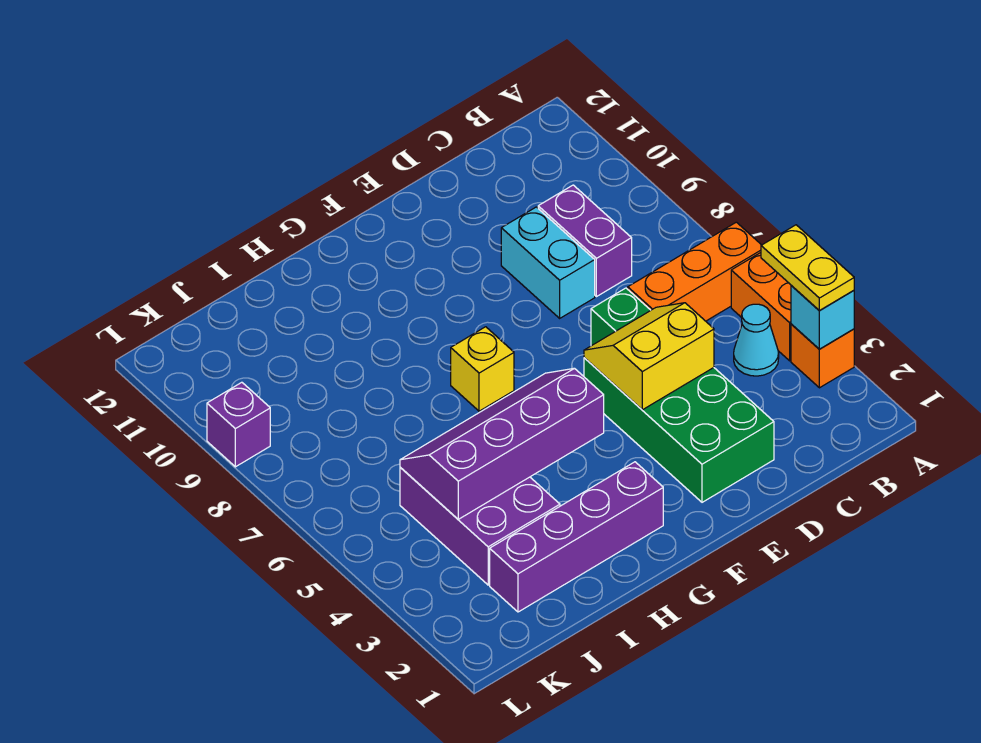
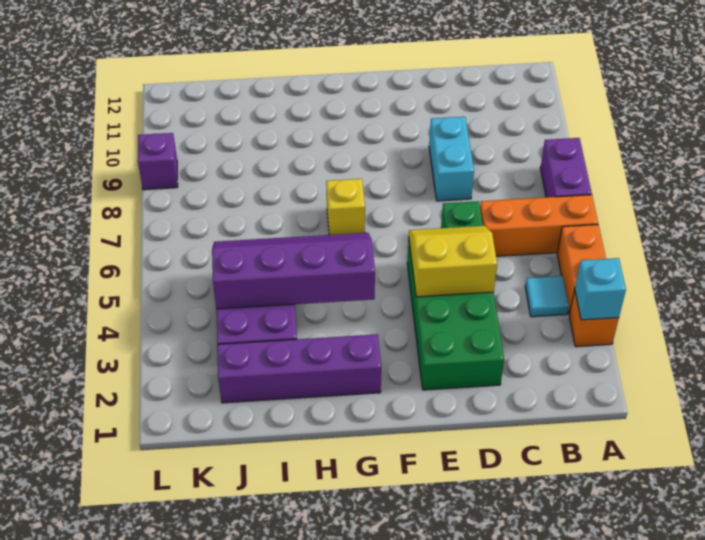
yellow 1x2 plate [761,225,854,310] -> none
cyan 1x1 cone [734,304,779,376] -> cyan 1x1 tile [525,276,569,317]
purple 1x2 brick [538,185,632,297] -> purple 1x2 brick moved to [540,138,592,197]

